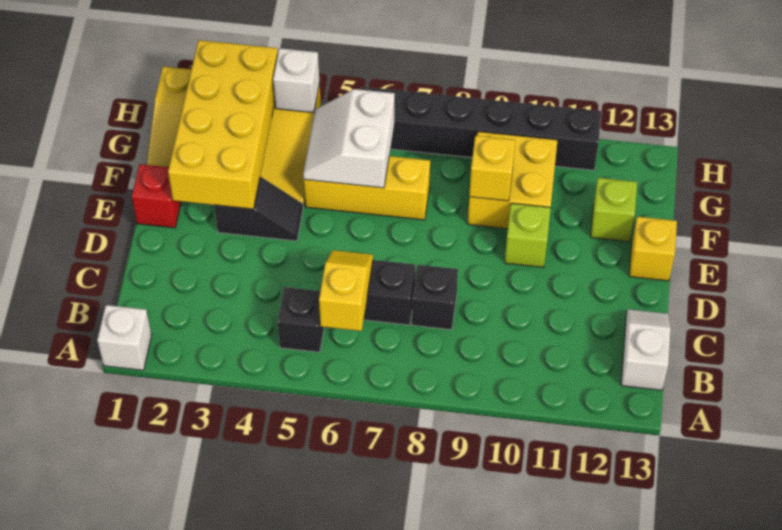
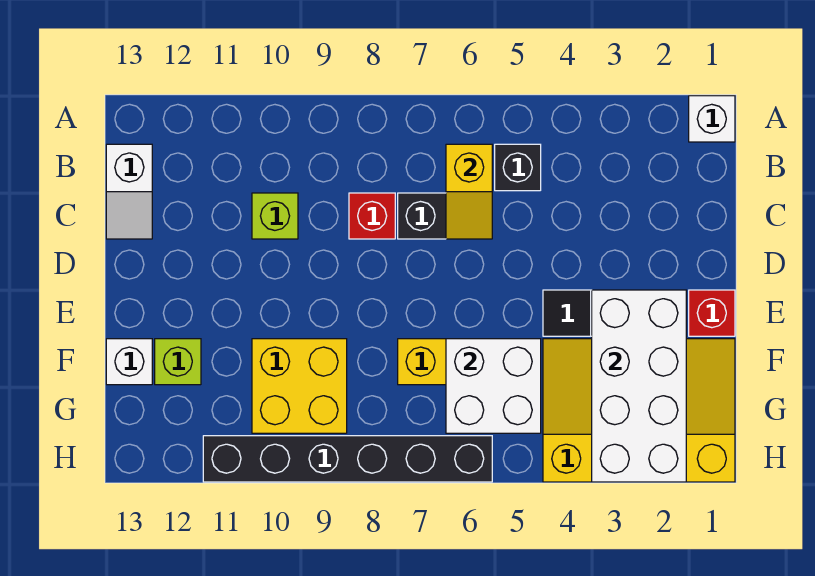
black 1x1 brick [412,265,458,330] -> red 1x1 brick [349,193,395,239]
yellow 2x4 brick [168,40,278,209] -> white 2x4 brick [592,290,686,482]
lime 1x1 brick [505,203,551,268] -> lime 1x1 brick moved to [252,193,298,239]
yellow 1x1 brick [629,217,677,281] -> none
white 2x2 slope [303,89,395,188] -> white 2x2 brick [446,339,541,433]
yellow 1x1 brick [469,136,515,201] -> none
white 1x1 brick [273,48,320,113] -> white 1x1 brick moved to [106,339,152,385]

